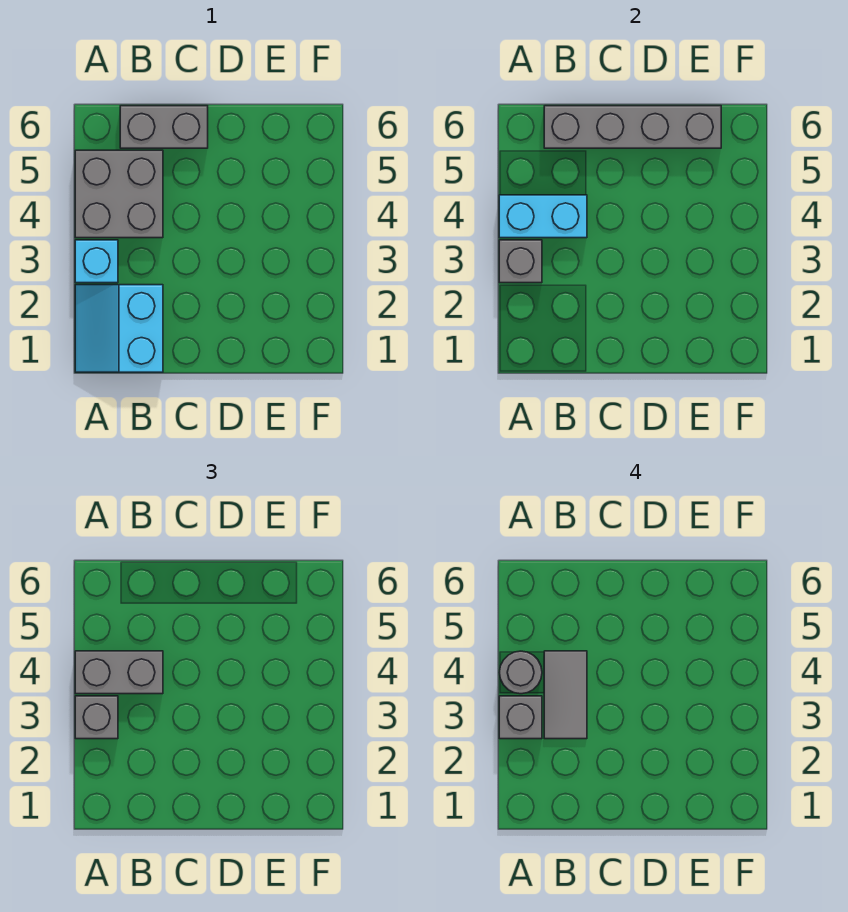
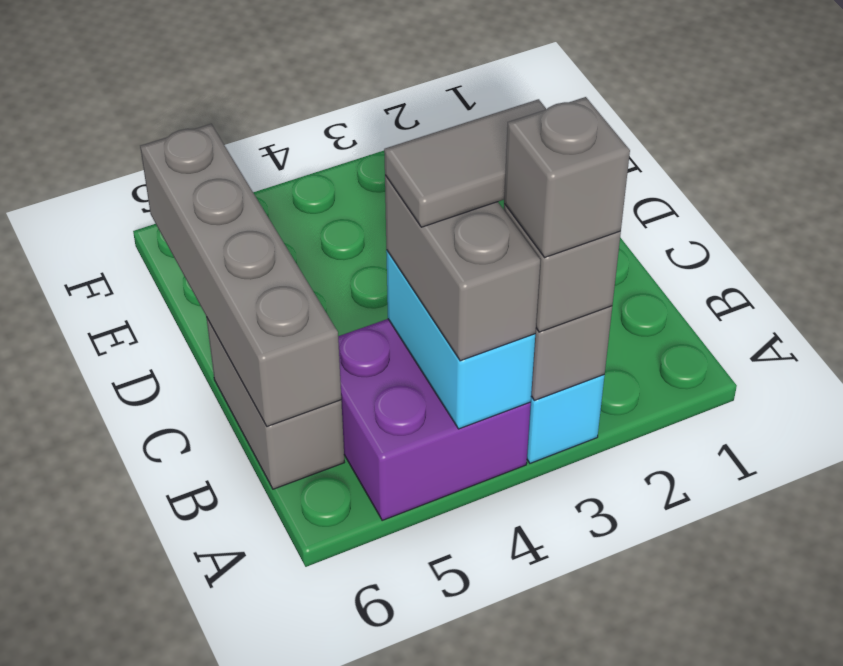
cyan 2x2 slope [75,285,163,372] -> none
grey 2x2 brick [75,150,163,238] -> purple 2x2 brick [338,319,531,520]
grey 1x1 round brick [499,651,542,694] -> none

